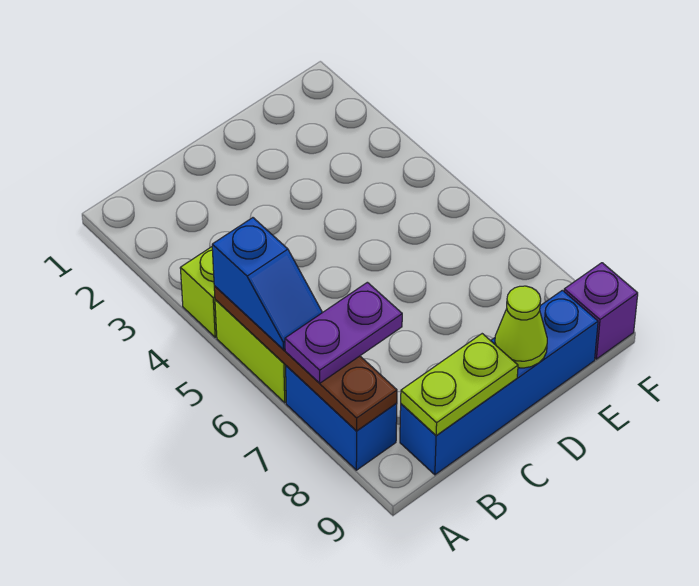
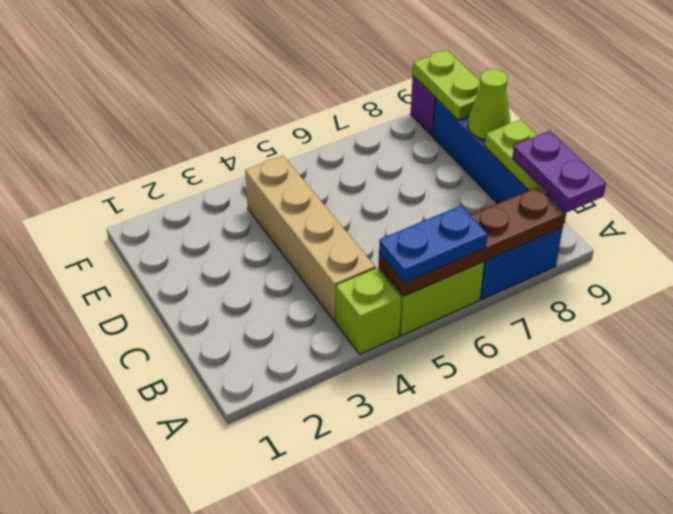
blue 1x2 slope [212,218,322,350] -> blue 1x2 plate [379,206,488,283]
purple 1x2 plate [285,282,402,383] -> purple 1x2 plate moved to [512,131,606,212]
none -> tan 1x4 brick [245,156,375,322]
none -> lime 1x2 plate [413,50,480,120]

